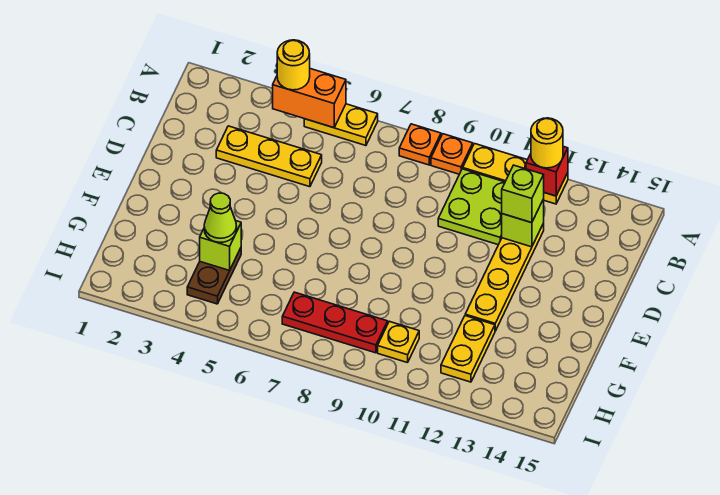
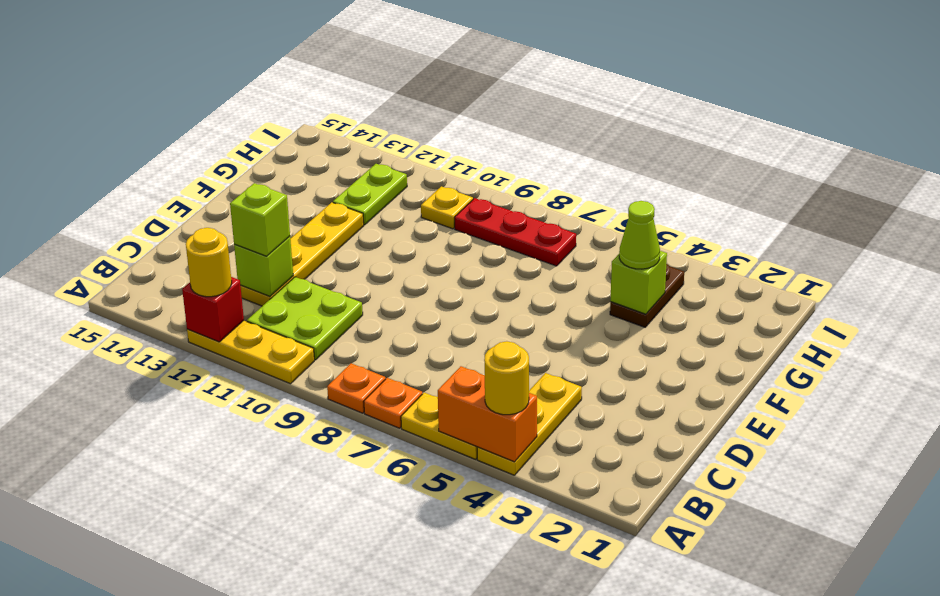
orange 1x1 plate [431,134,473,174] -> orange 1x1 plate moved to [364,378,422,428]
yellow 1x3 plate [216,126,322,187] -> yellow 1x3 plate turned to [477,373,582,475]
yellow 1x2 plate [441,316,495,382] -> lime 1x2 plate [333,164,407,225]

